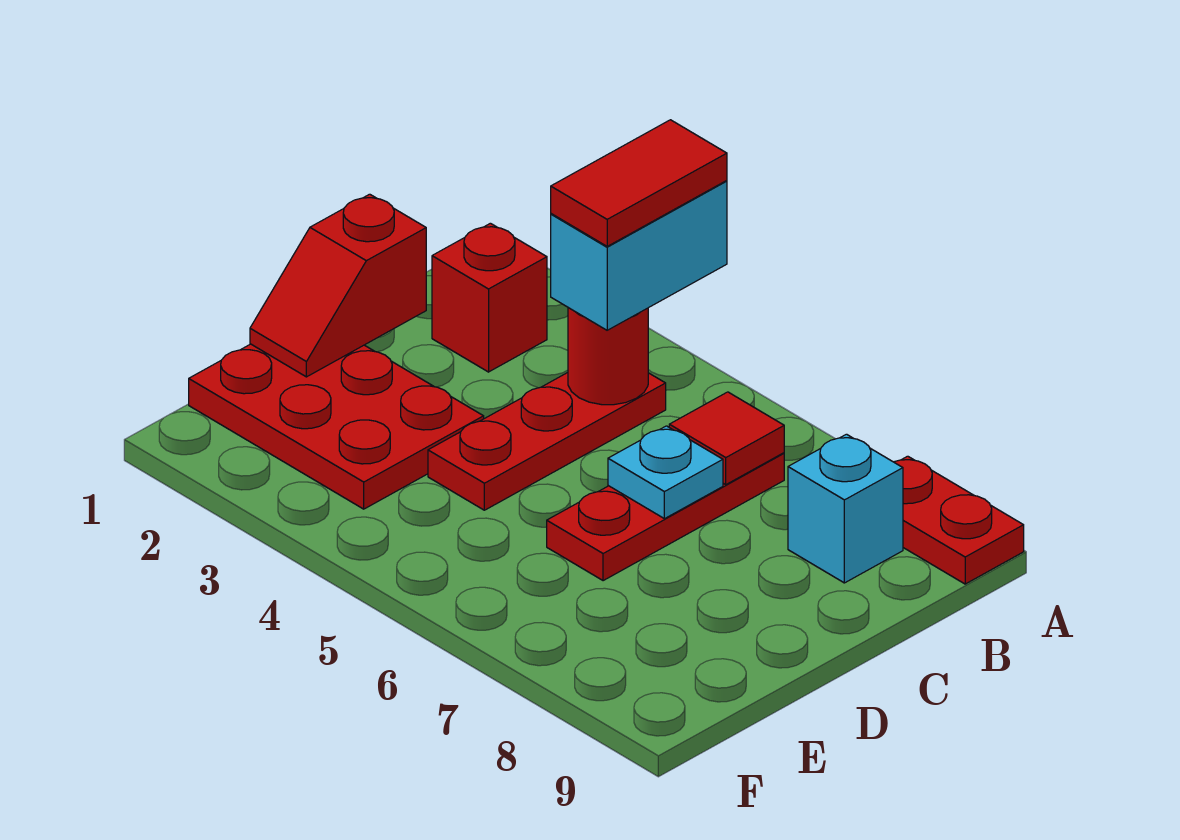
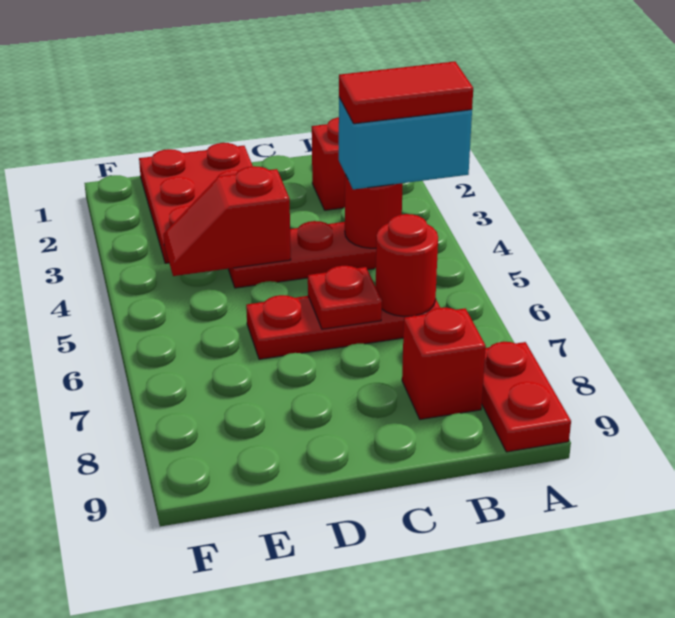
red 1x1 tile [669,392,784,484] -> red 1x1 round brick [375,214,438,317]
cyan 1x1 brick [788,434,903,583] -> red 1x1 brick [402,308,486,419]
red 1x2 slope [250,194,426,377] -> red 1x2 slope moved to [163,166,291,276]
cyan 1x1 plate [608,426,723,519] -> red 1x1 plate [308,266,382,329]

